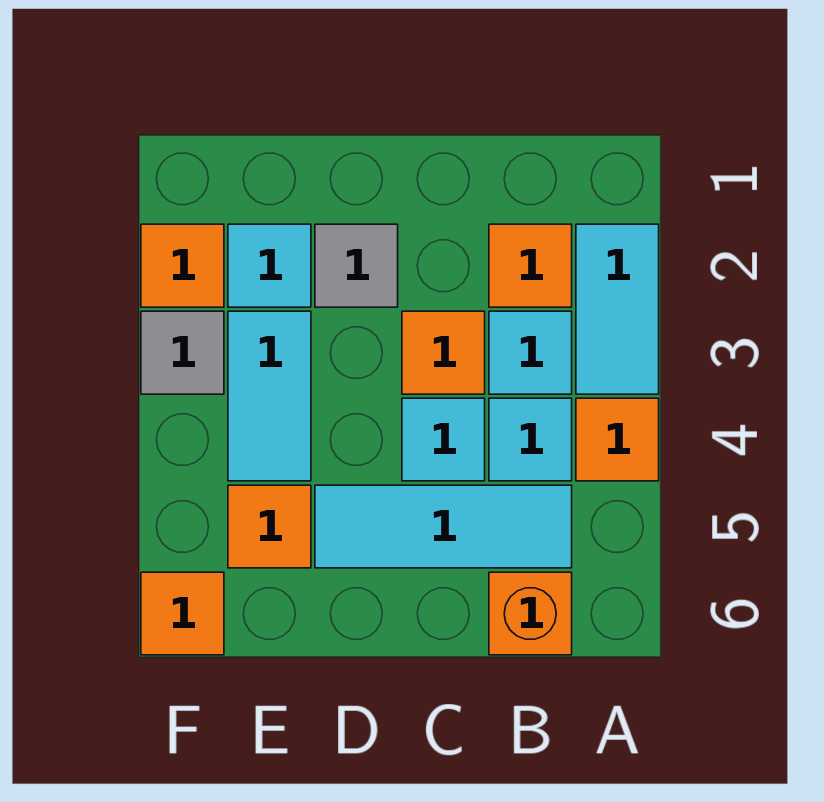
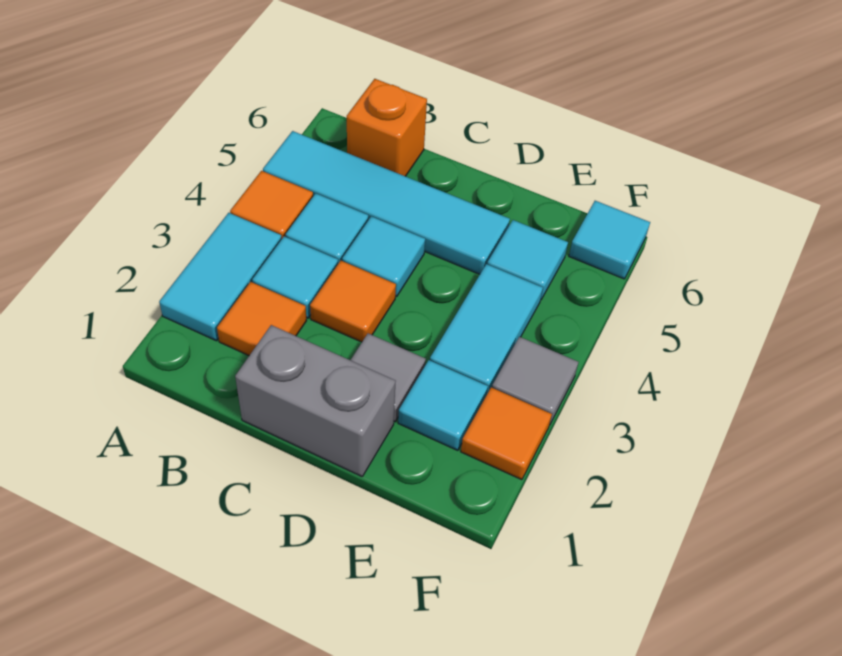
cyan 1x3 tile [315,485,572,568] -> cyan 1x4 tile [263,131,510,274]
none -> grey 1x2 brick [235,325,396,476]
orange 1x1 tile [228,485,311,568] -> cyan 1x1 tile [487,220,568,299]
orange 1x1 tile [141,572,224,655] -> cyan 1x1 tile [569,201,650,279]

